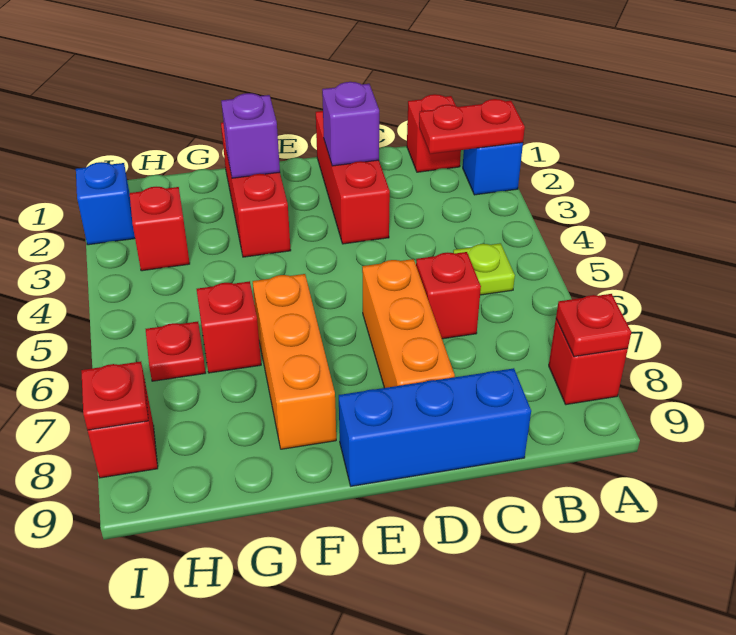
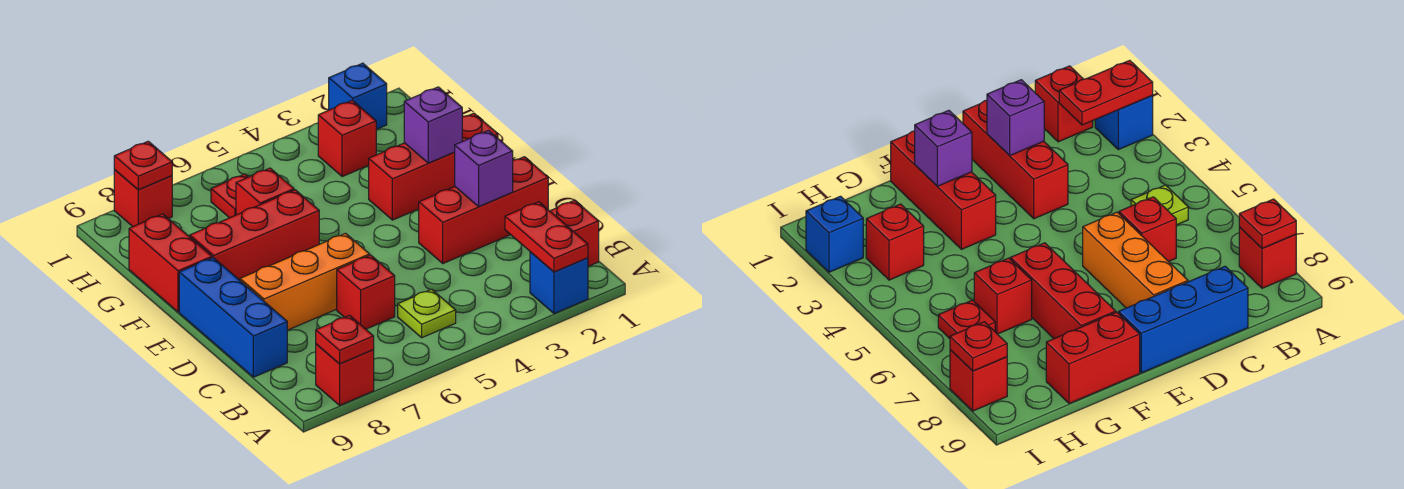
orange 1x3 brick [253,274,336,449] -> red 1x3 brick [190,190,319,280]
none -> red 1x2 brick [129,214,212,312]

